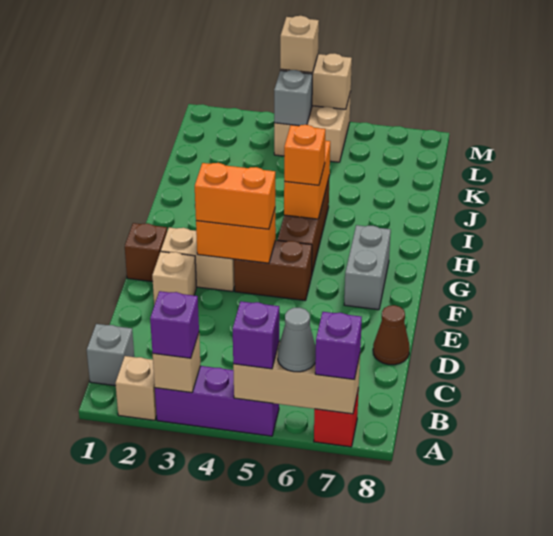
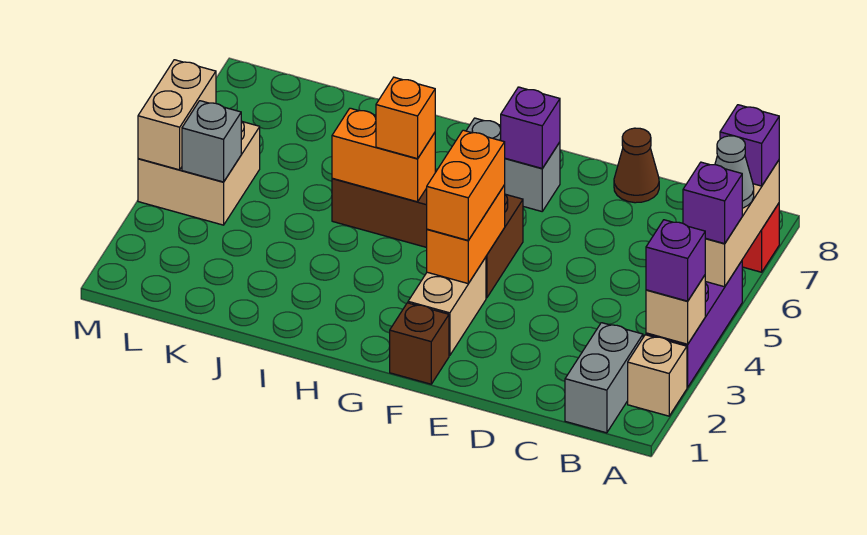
grey 1x1 brick [87,324,134,386] -> grey 1x2 brick [565,323,643,433]
tan 1x1 brick [152,252,196,305] -> none
none -> purple 1x1 brick [501,87,560,168]
tan 1x1 brick [280,16,319,73] -> none

